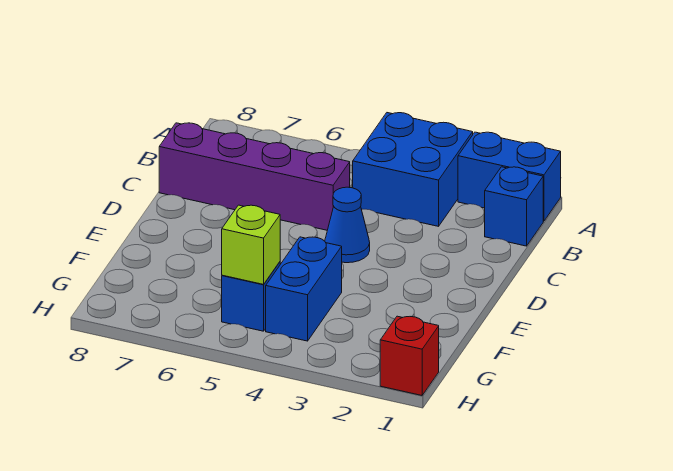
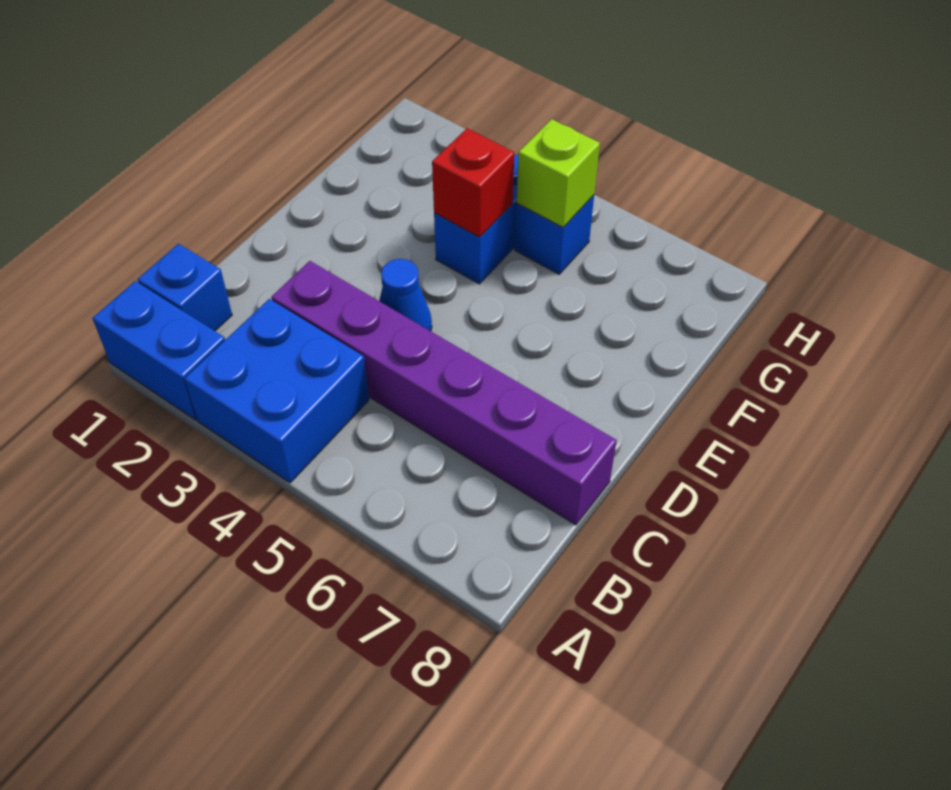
purple 1x4 brick [159,123,350,230] -> purple 1x6 brick [271,261,617,525]
red 1x1 brick [380,316,439,395] -> red 1x1 brick moved to [432,128,514,237]

